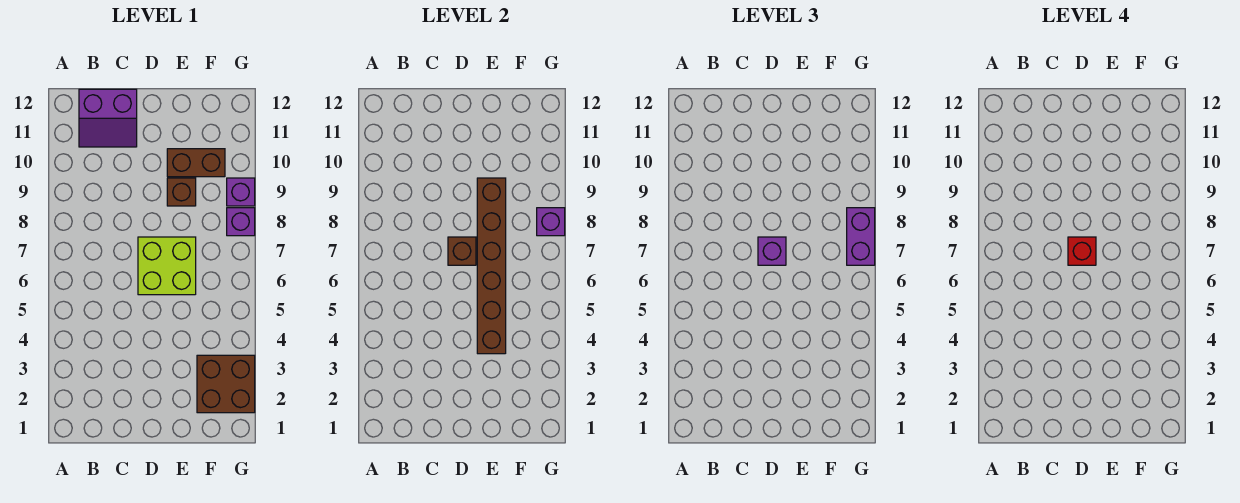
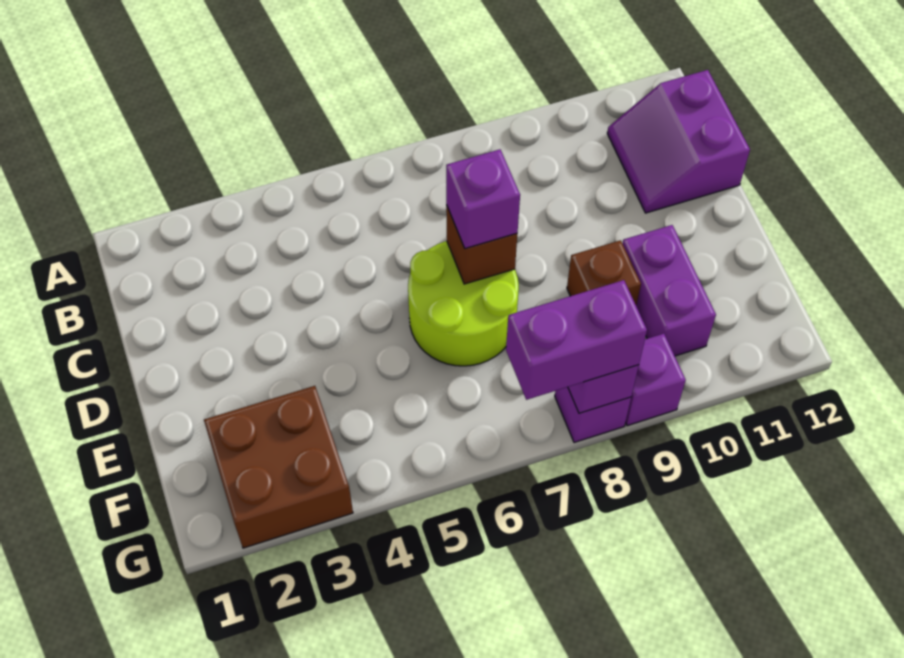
lime 2x2 brick [138,237,196,295] -> lime 2x2 round brick [408,241,519,366]
red 1x1 brick [1068,237,1096,265] -> none
brown 1x6 brick [477,178,506,354] -> none
brown 1x2 brick [167,149,225,177] -> purple 1x2 brick [623,225,716,356]

